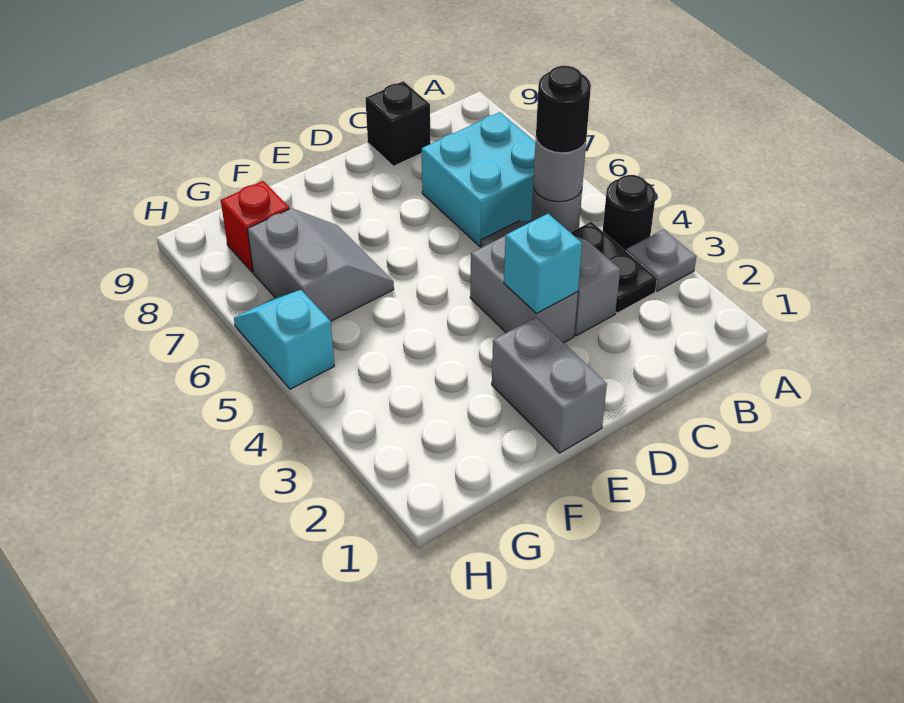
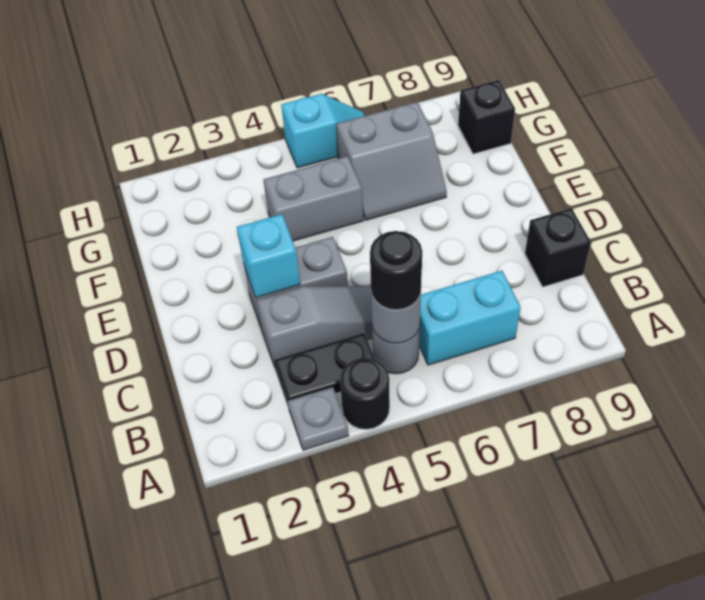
cyan 2x2 brick [422,112,535,246] -> cyan 1x2 brick [419,271,521,365]
grey 1x2 brick [492,317,607,453] -> grey 1x2 brick moved to [263,156,363,241]
red 1x1 brick [221,181,289,272] -> none
none -> black 1x1 brick [458,80,515,154]

